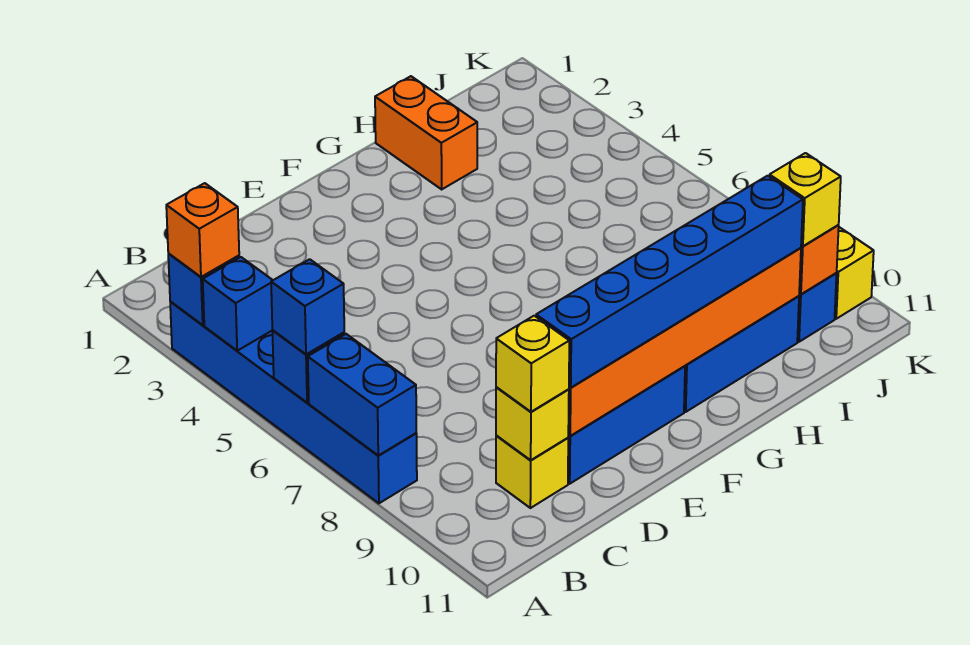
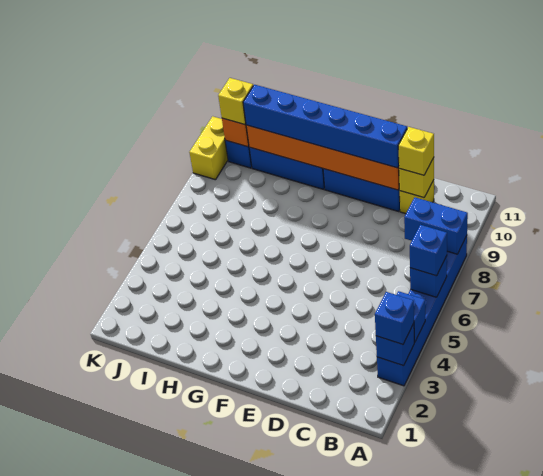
orange 1x1 brick [166,183,239,277] -> blue 1x1 brick [375,292,414,344]
blue 1x2 brick [308,334,416,455] -> blue 1x2 brick turned to [404,198,468,254]
orange 1x2 brick [375,76,477,189] -> none

